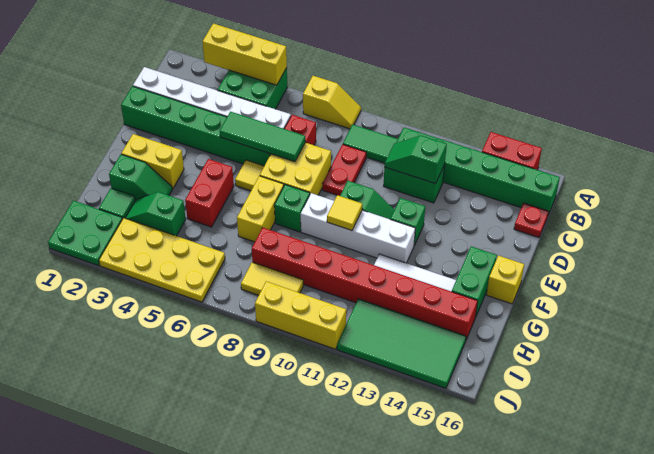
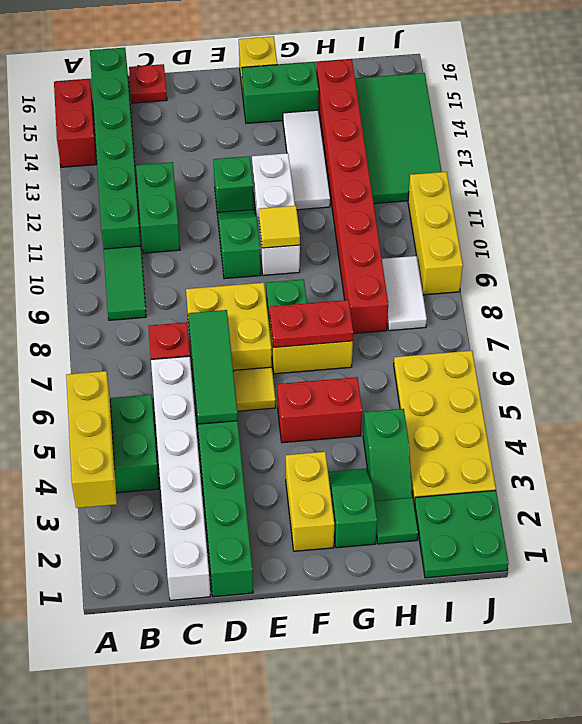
yellow 1x2 slope [303,76,361,129] -> none
red 1x2 plate [322,144,366,196] -> red 1x2 plate moved to [270,300,353,347]
green 1x2 slope [384,136,447,184] -> none
white 1x4 brick [301,193,415,263] -> white 1x3 brick [252,153,300,275]
yellow 1x2 tile [241,262,303,295] -> white 1x2 tile [382,256,427,331]

